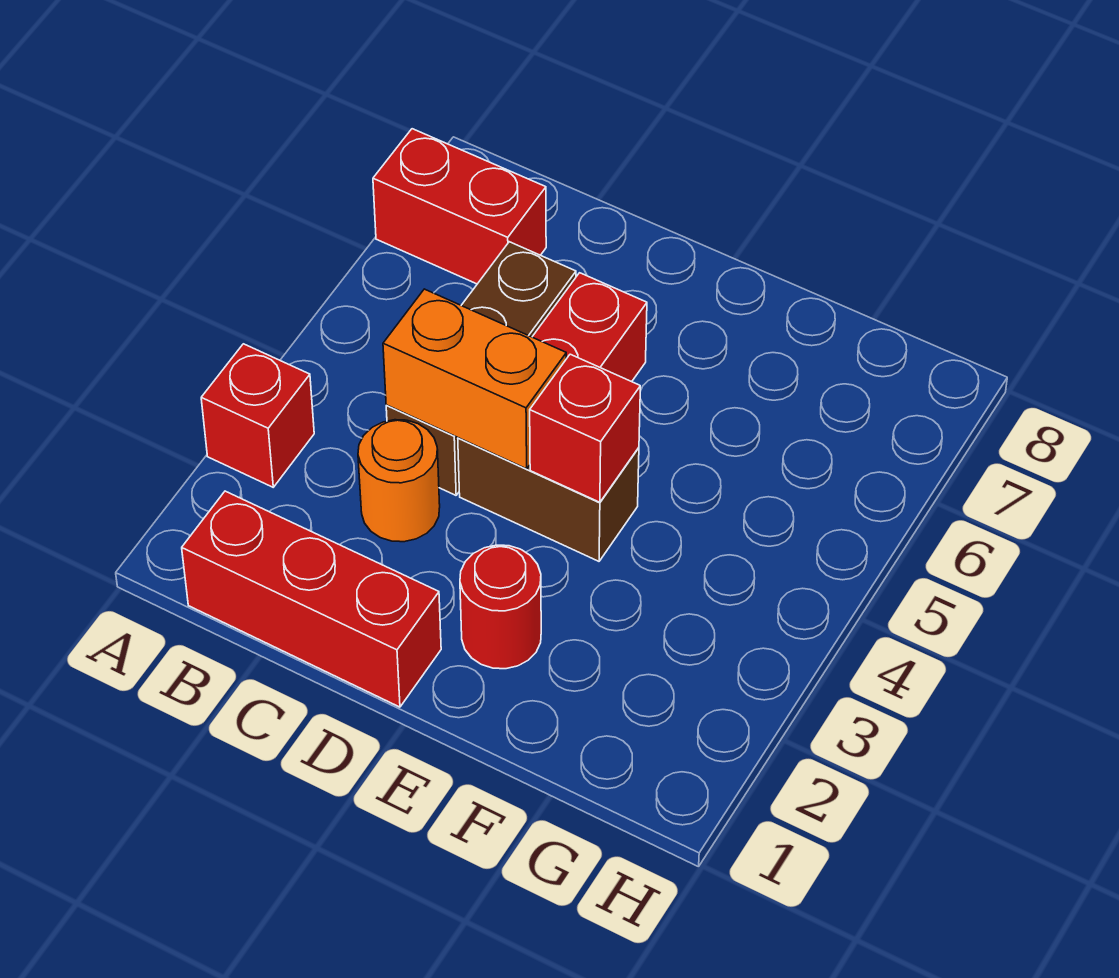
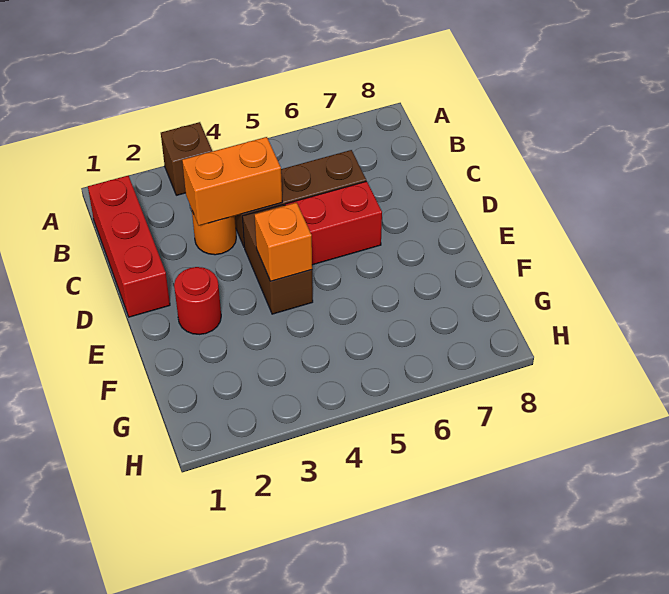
red 1x1 brick [201,344,314,487] -> brown 1x1 brick [161,122,212,195]
red 1x2 brick [373,129,546,284] -> none
orange 1x2 brick [383,289,566,469] -> orange 1x2 brick turned to [182,137,282,226]
red 1x1 brick [530,354,640,502] -> orange 1x1 brick [255,203,312,281]

